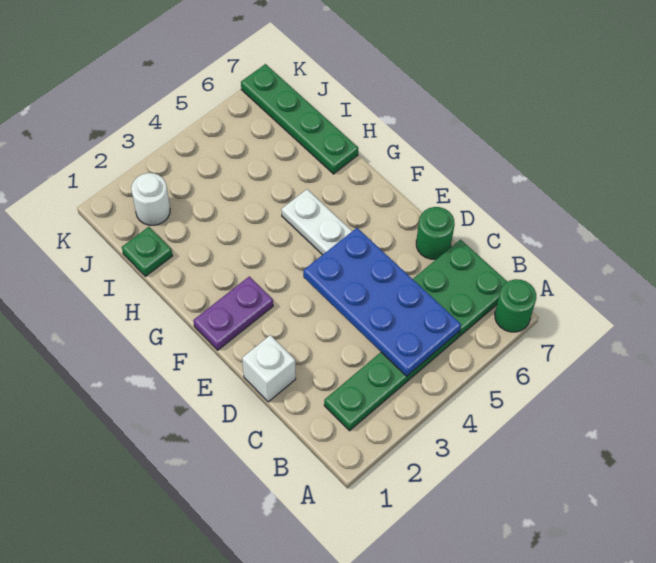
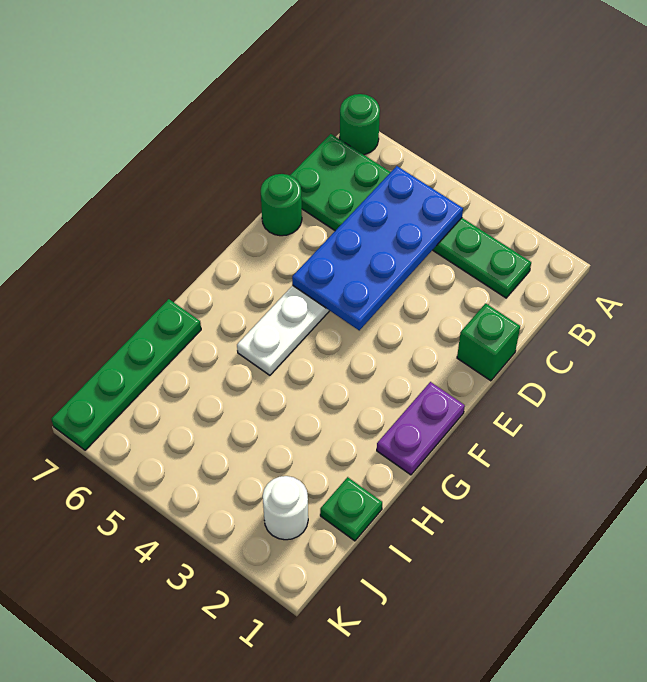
white 1x1 brick [242,335,296,402] -> green 1x1 brick [457,303,520,381]
purple 1x2 plate [193,276,273,350] -> purple 1x2 plate turned to [377,382,465,475]

